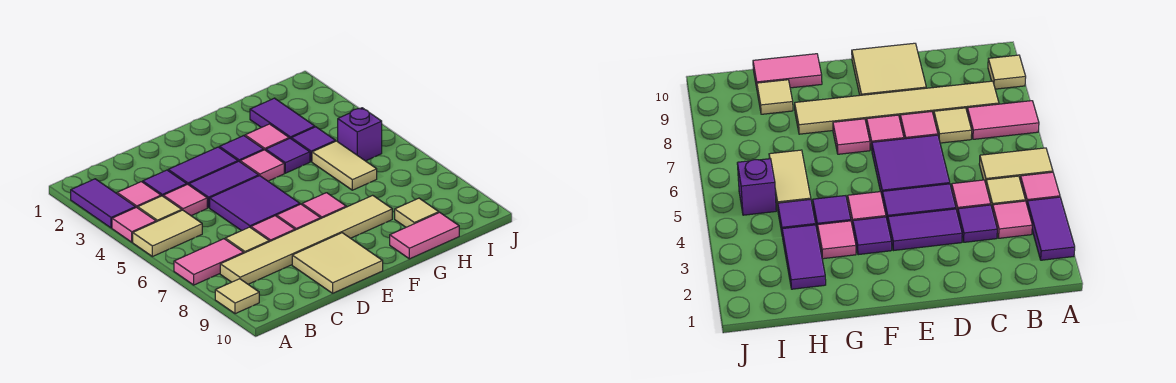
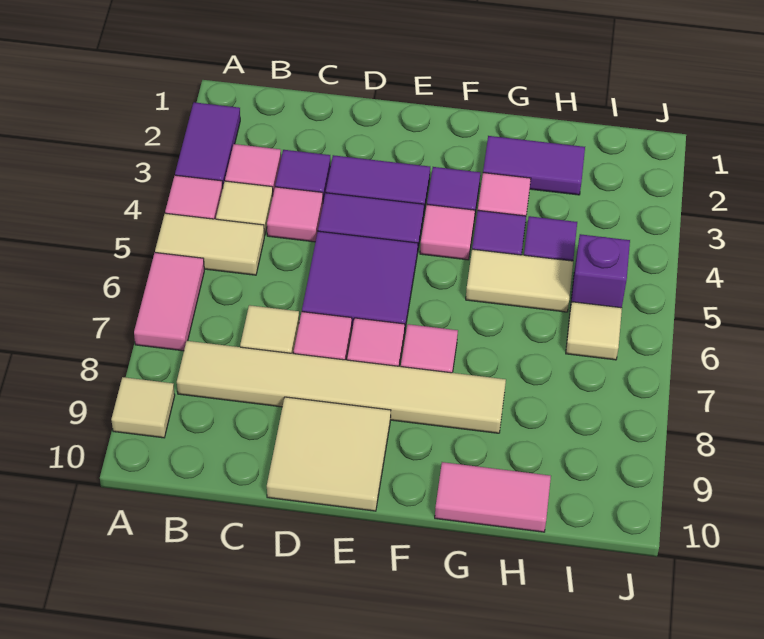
pink 1x2 tile [174,239,244,285] -> pink 1x2 tile turned to [134,253,204,351]
purple 1x2 tile [250,98,315,138] -> purple 1x2 tile turned to [483,136,585,195]
tan 1x2 tile [312,141,377,190] -> tan 1x2 tile turned to [466,249,573,312]
tan 1x1 tile [395,198,439,227] -> tan 1x1 tile moved to [566,302,622,360]

